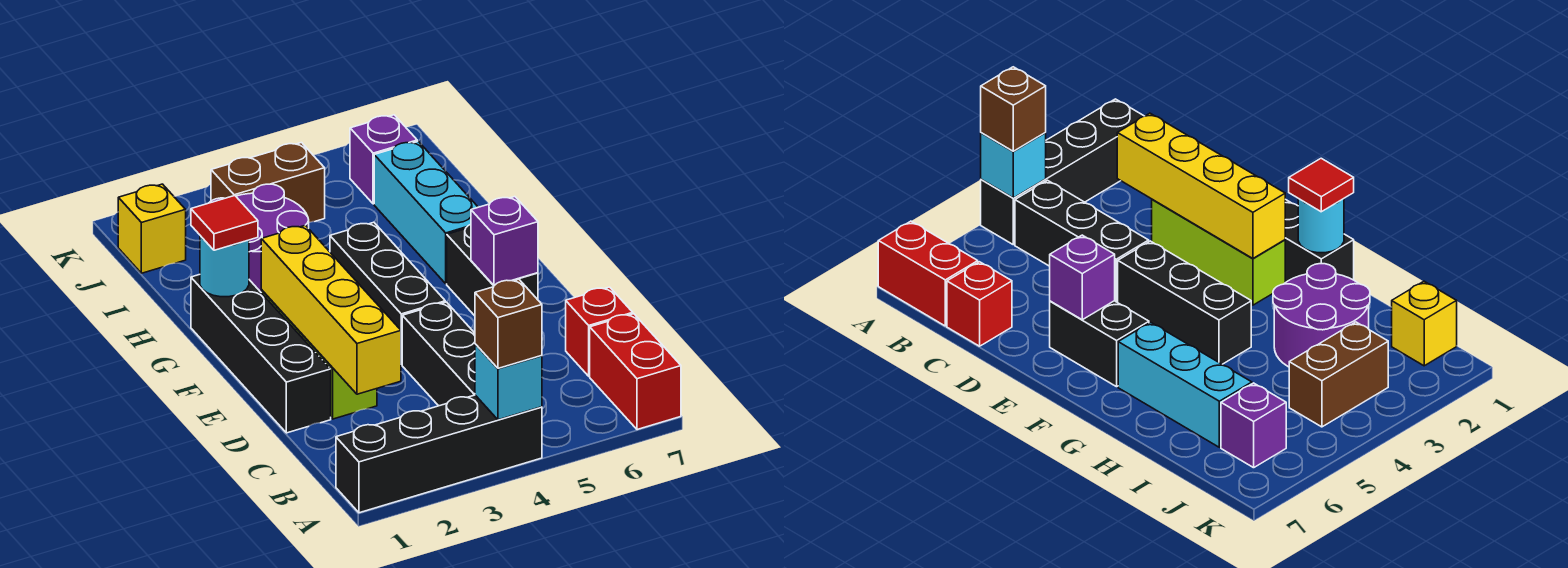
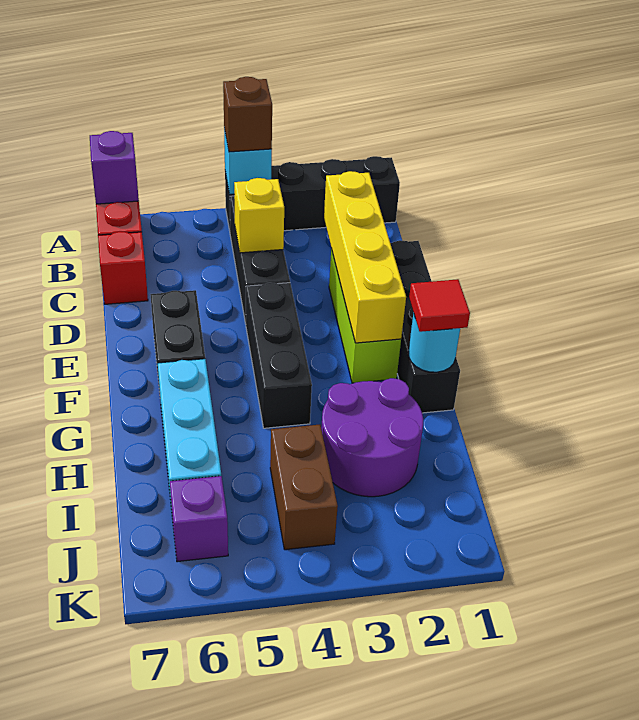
purple 1x1 brick [471,197,538,285] -> purple 1x1 brick moved to [90,131,139,204]
yellow 1x1 brick [118,184,186,273] -> yellow 1x1 brick moved to [234,178,284,253]
brown 1x2 brick [211,143,325,222] -> brown 1x2 brick turned to [270,425,338,550]

